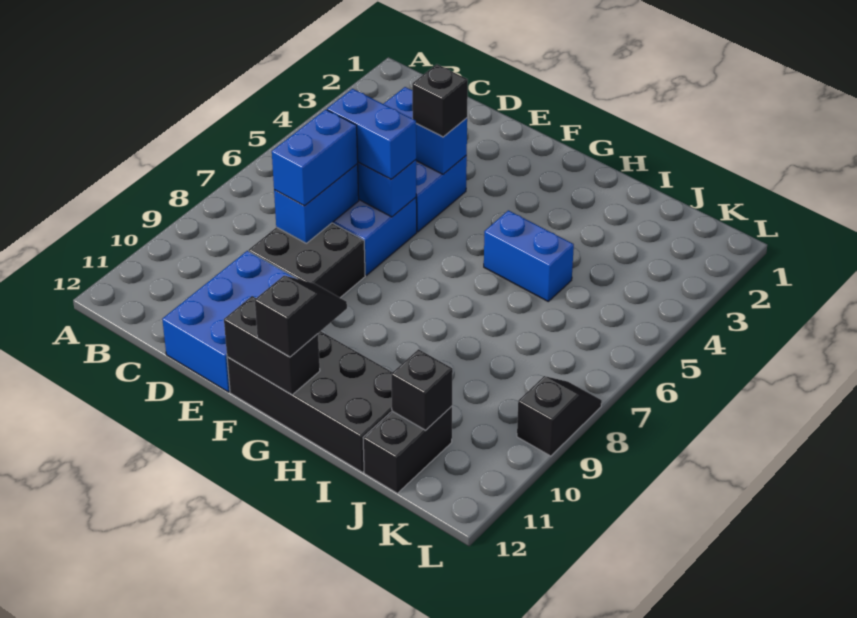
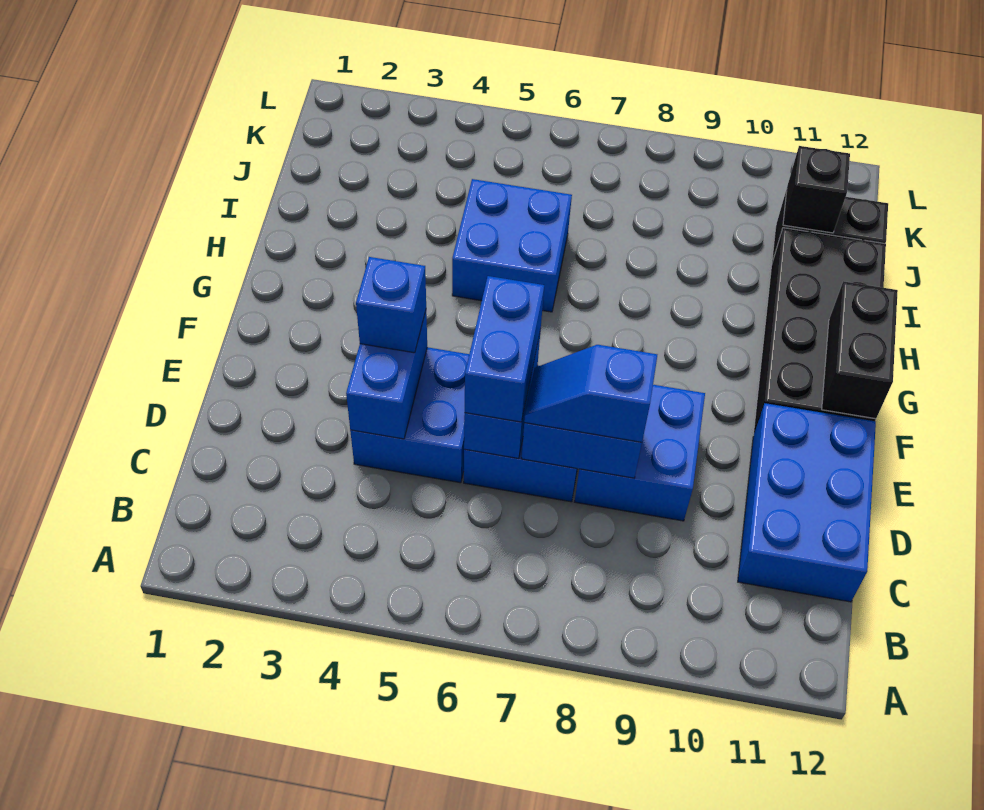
blue 1x2 brick [272,109,358,206] -> blue 1x2 slope [524,345,657,442]
black 2x2 brick [249,223,365,298] -> blue 2x2 brick [575,385,705,521]
blue 2x3 brick [162,251,297,392] -> blue 2x3 brick turned to [738,403,876,602]
black 1x1 brick [412,64,468,137] -> blue 1x1 brick [356,257,426,353]
black 1x2 slope [255,276,347,357] -> none
blue 1x2 brick [484,210,574,301] -> blue 2x2 brick [452,179,572,312]
black 1x2 slope [517,376,602,456] -> none

